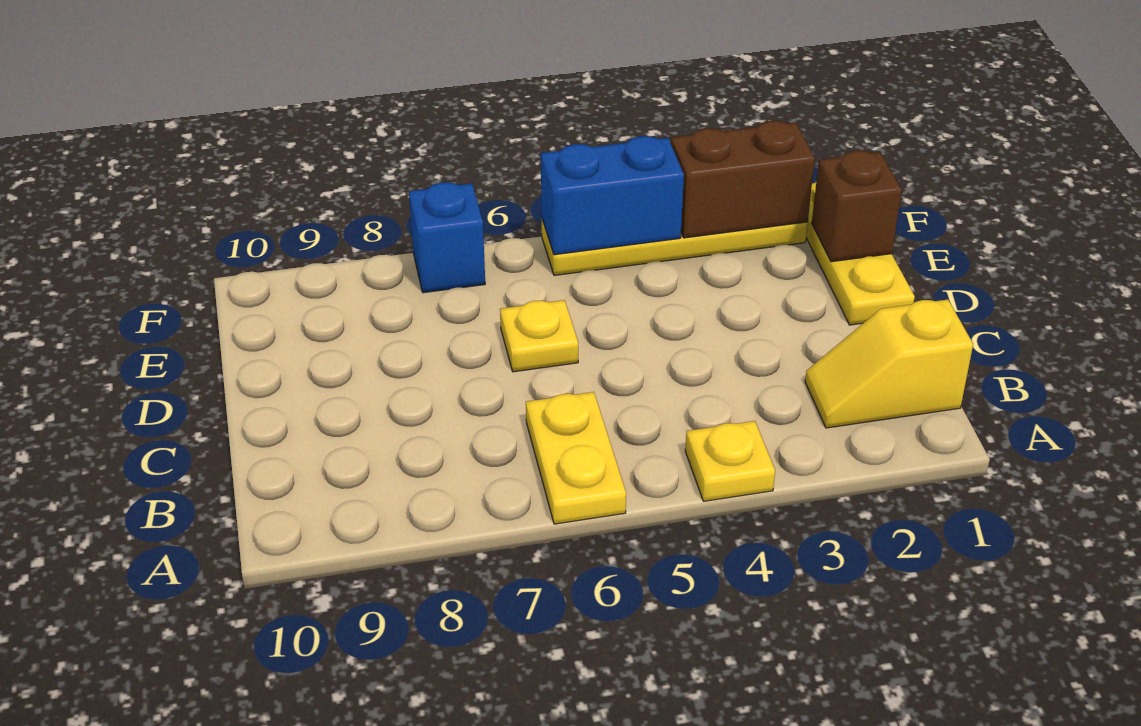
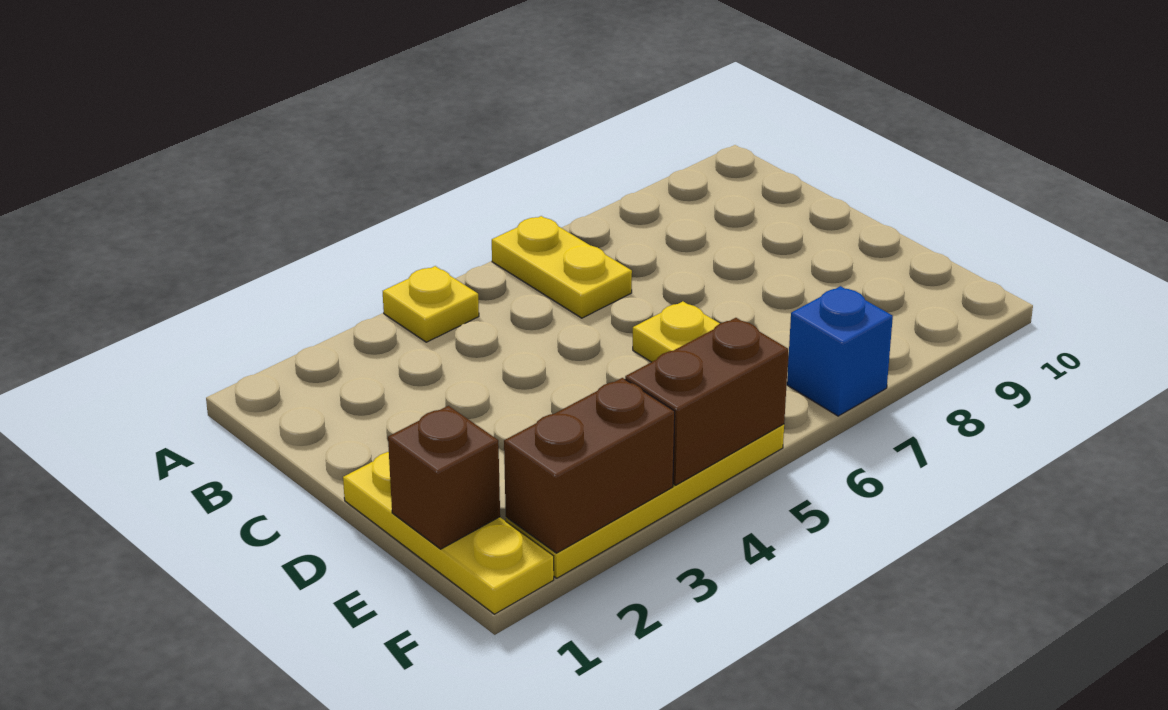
yellow 1x2 slope [805,300,973,428] -> none
blue 1x2 brick [541,136,684,255] -> brown 1x2 brick [625,318,788,485]

